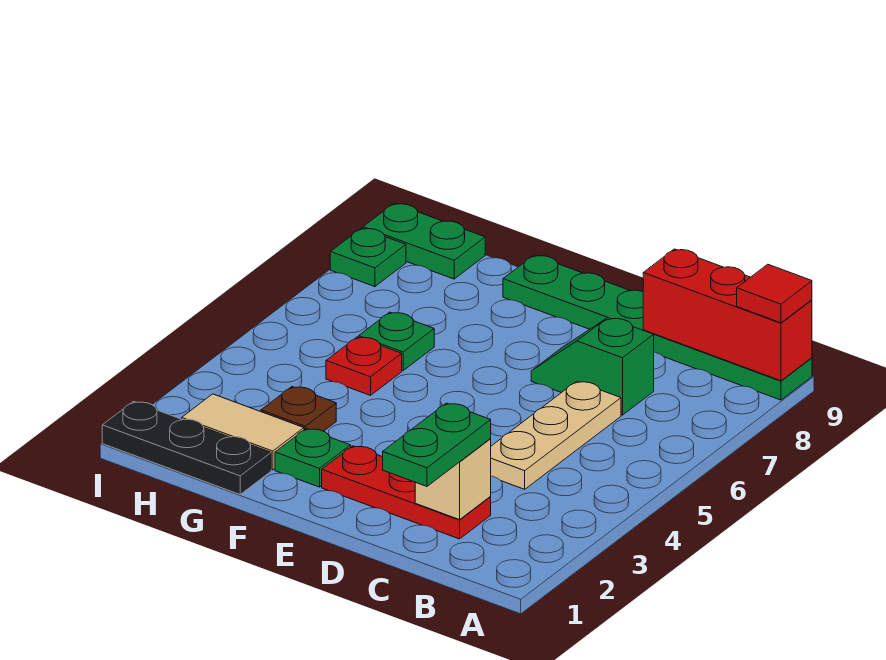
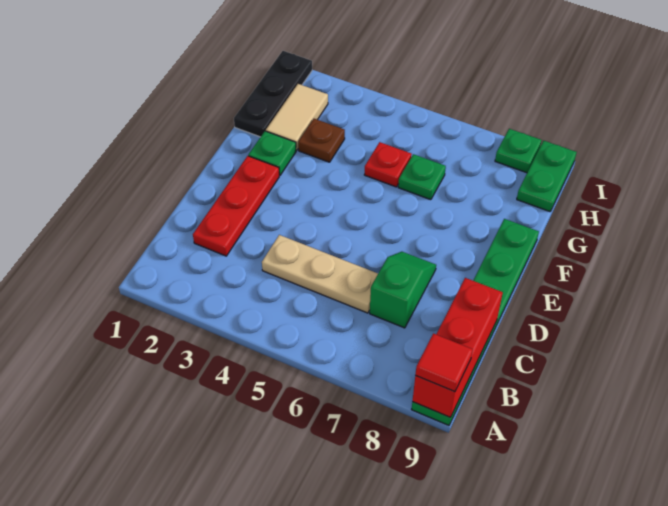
green 1x2 plate [383,403,491,486] -> none
tan 1x1 brick [415,439,491,520] -> none

